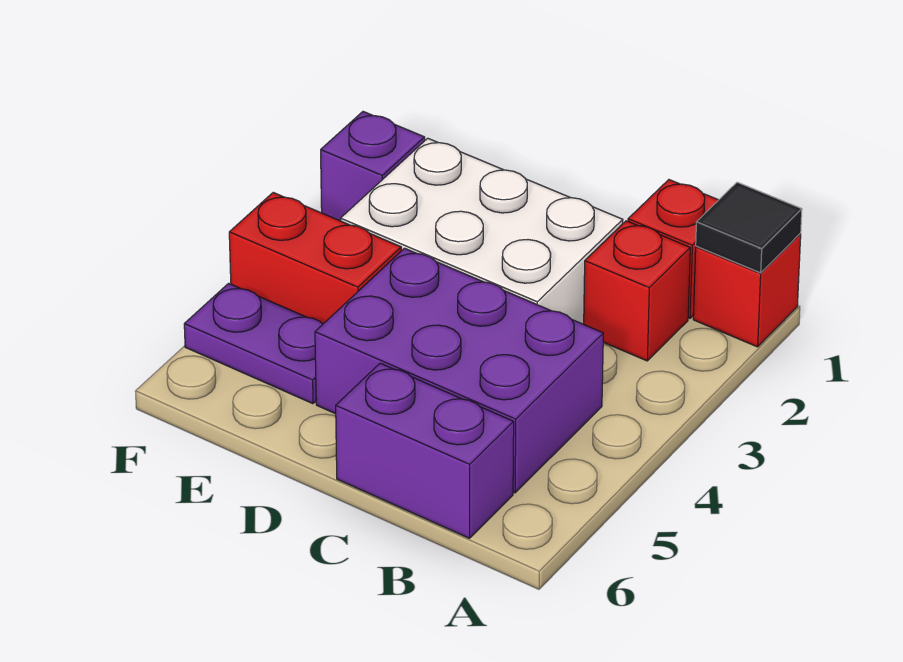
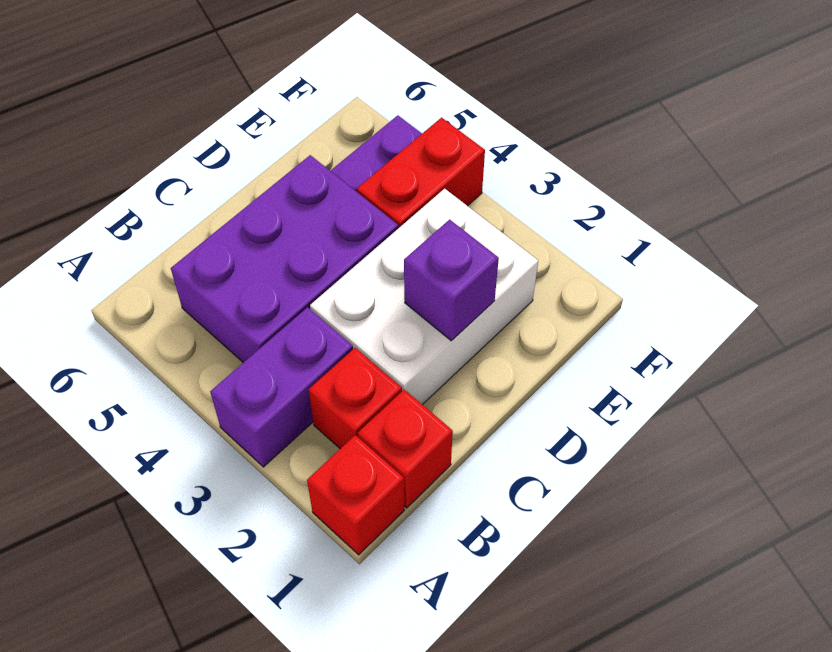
black 1x1 tile [696,182,802,273] -> none
purple 1x2 brick [336,363,514,538] -> purple 1x2 brick moved to [210,307,353,467]
purple 1x1 brick [321,112,425,221] -> purple 1x1 brick moved to [404,219,499,341]

